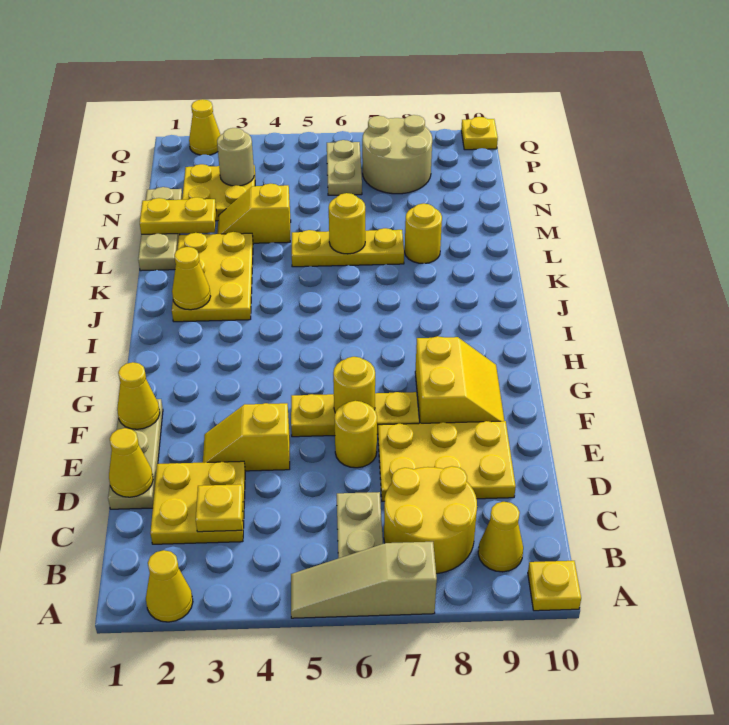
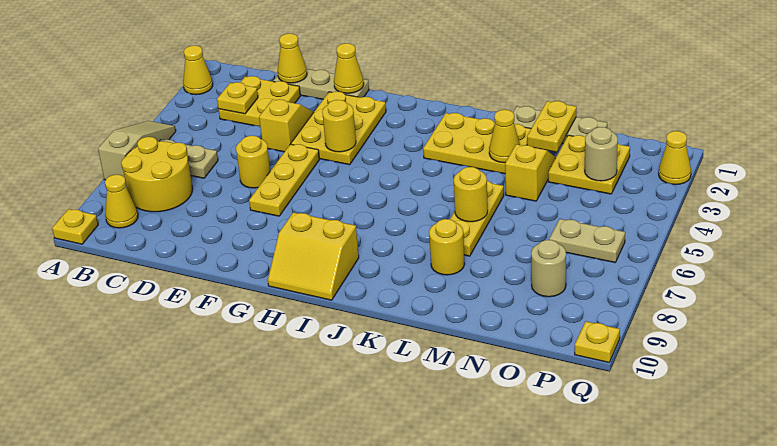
yellow 2x3 plate [378,421,516,501] -> yellow 2x3 plate moved to [291,92,386,165]
yellow 1x1 round brick [333,357,375,413] -> yellow 1x1 round brick moved to [322,100,356,152]
yellow 2x2 slope [415,336,504,423] -> yellow 2x2 slope moved to [268,212,359,300]
yellow 1x1 cone [172,247,211,310] -> yellow 1x1 cone moved to [489,110,520,163]
tan 2x2 round brick [362,115,432,194] -> tan 1x1 round brick [531,240,566,297]

